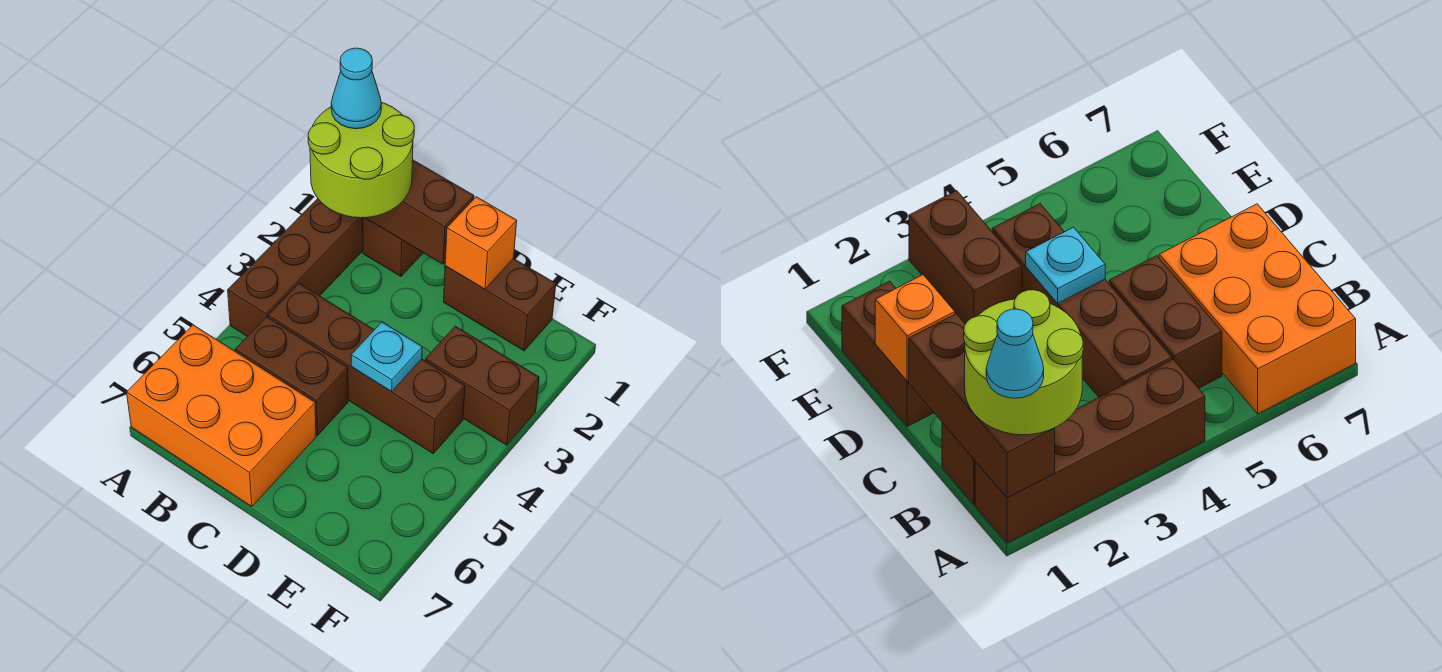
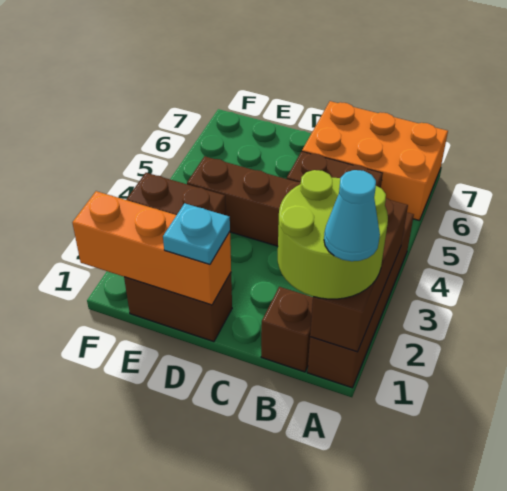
brown 1x3 brick [366,160,474,264] -> brown 1x3 brick turned to [310,198,408,352]
orange 1x1 brick [445,197,517,289] -> orange 1x3 brick [72,191,231,305]
cyan 1x1 plate [351,322,422,392] -> cyan 1x1 plate moved to [163,203,230,264]

